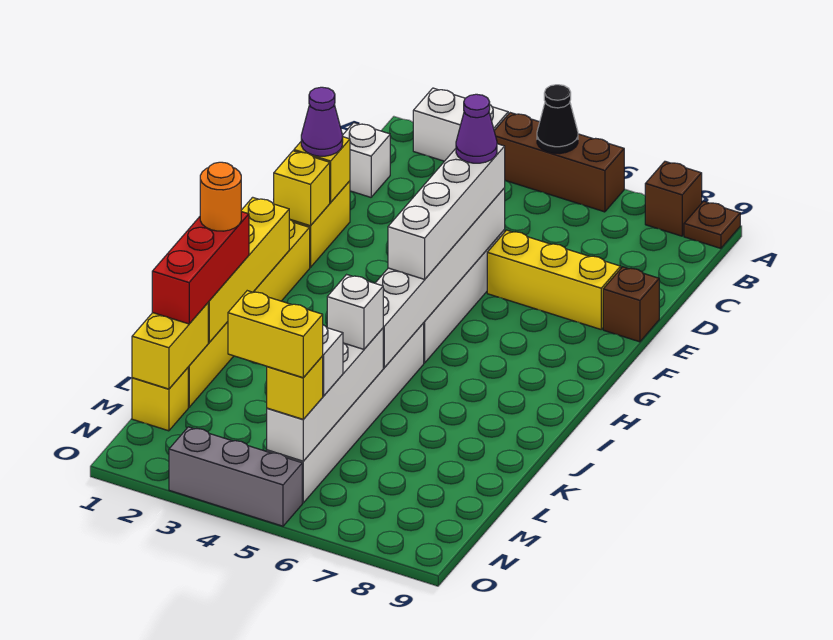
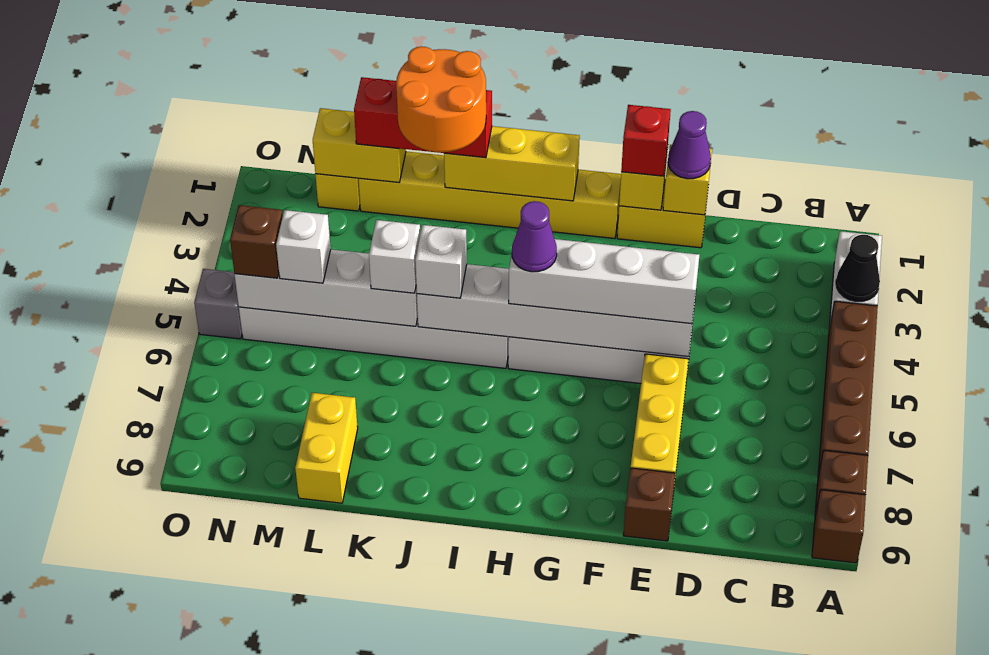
brown 1x3 brick [494,113,624,212] -> brown 1x4 brick [818,301,878,476]
black 1x1 cone [537,85,578,154] -> black 1x1 cone moved to [836,235,880,301]
brown 1x1 plate [684,201,740,248] -> brown 1x1 brick [812,490,866,563]
white 1x1 brick [343,123,390,197] -> white 1x1 brick moved to [415,225,467,298]
purple 1x1 cone [456,94,497,163] -> purple 1x1 cone moved to [512,201,557,272]
none -> red 1x1 brick [621,105,671,176]
yellow 1x4 brick [208,197,289,342] -> yellow 1x3 brick [444,126,580,201]
orange 1x1 round brick [200,162,241,231] -> orange 2x2 round brick [396,46,486,152]
yellow 1x2 brick [228,291,323,378] -> yellow 1x2 brick moved to [295,393,358,503]
yellow 1x1 brick [267,356,323,419] -> brown 1x1 brick [230,205,283,278]
grey 1x3 brick [169,427,302,526] -> grey 1x1 brick [194,269,242,339]

